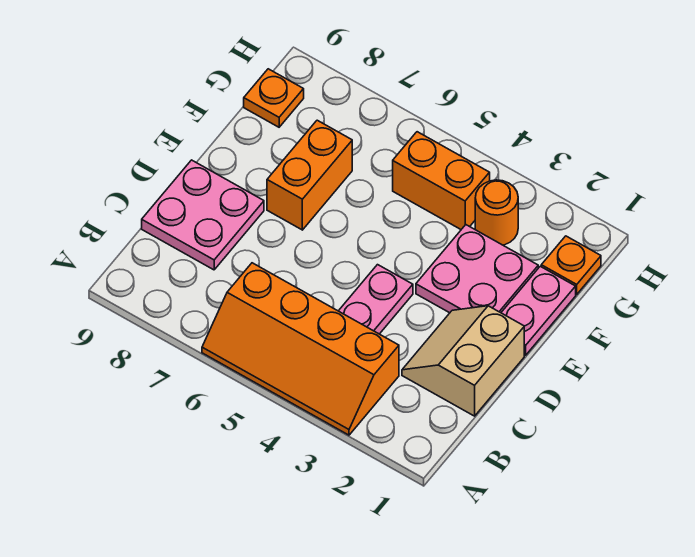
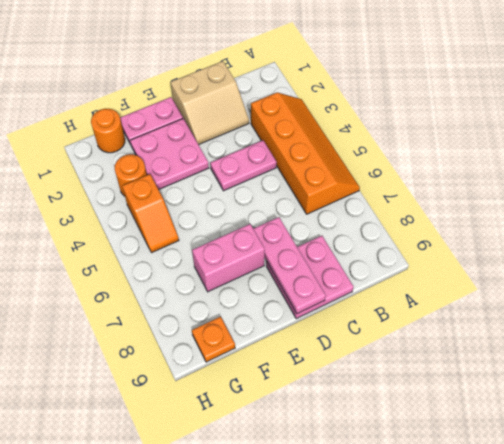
none -> pink 1x3 plate [253,217,326,313]
orange 1x2 brick [267,120,352,230] -> pink 1x2 brick [192,224,265,292]
orange 1x1 plate [541,236,601,294] -> orange 1x1 round brick [91,109,125,153]
orange 1x2 brick [393,132,490,229] -> orange 1x2 slope [122,174,179,253]

